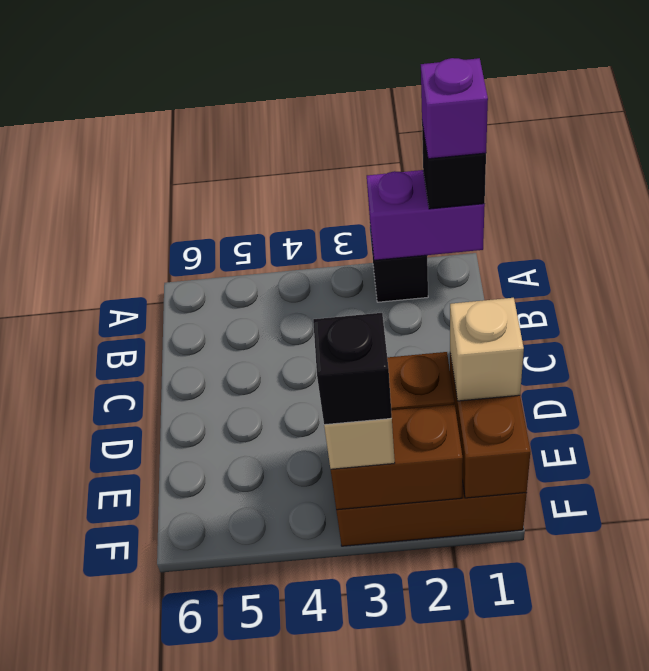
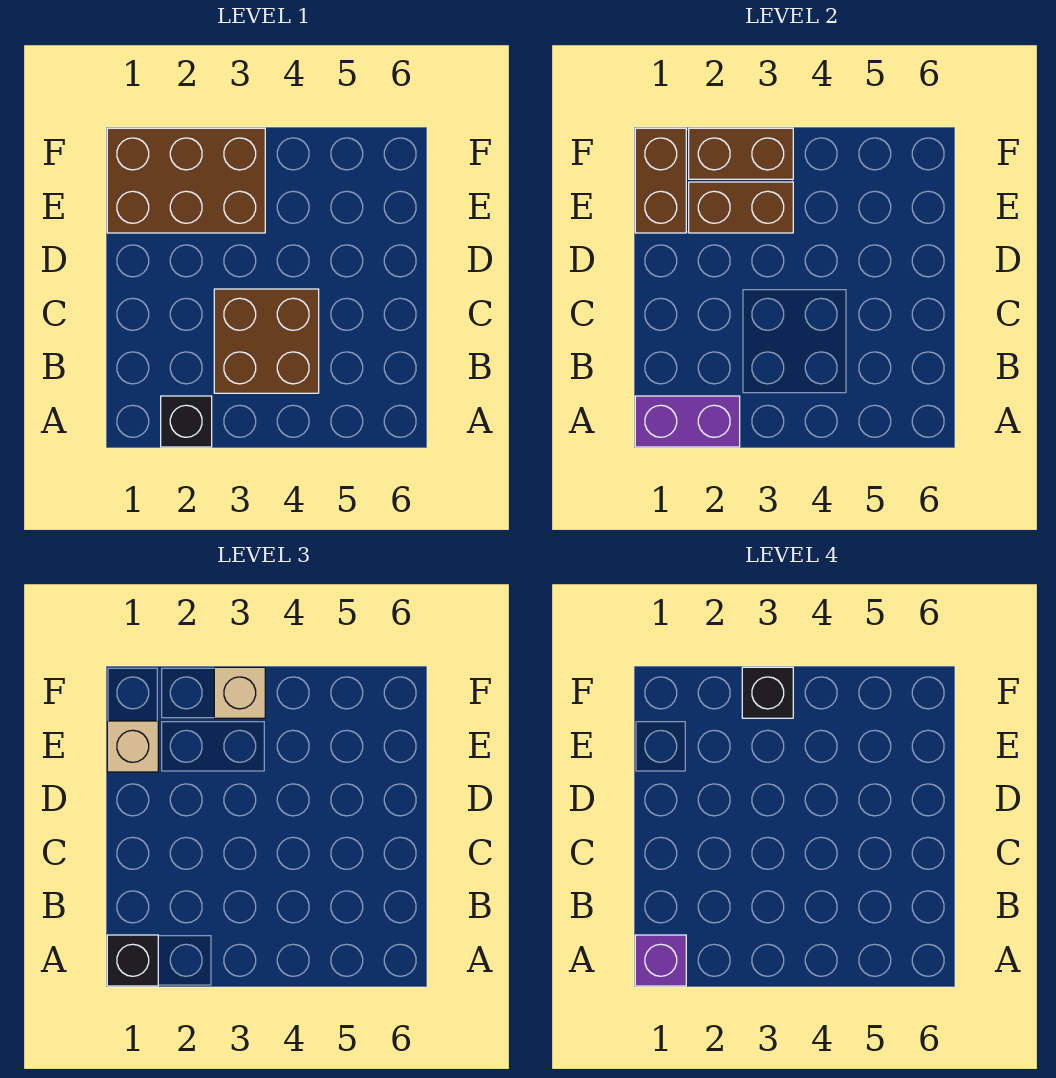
none -> brown 2x2 brick [214,289,319,393]

